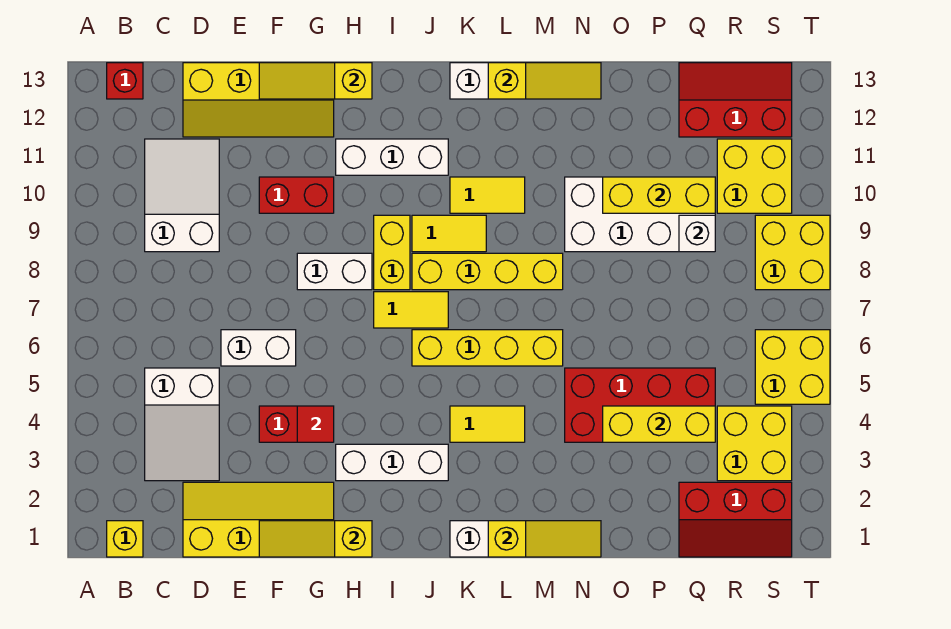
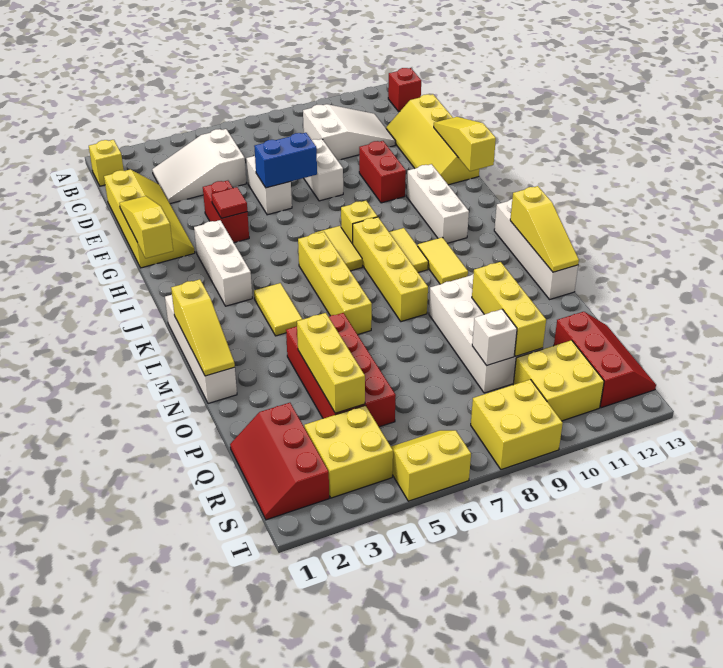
none -> blue 1x2 brick [254,133,317,188]
white 1x2 brick [297,253,372,290] -> white 1x2 brick moved to [304,139,343,201]
yellow 1x2 brick [374,215,410,290] -> yellow 1x1 brick [341,201,378,244]
yellow 2x2 brick [755,330,830,404] -> yellow 2x2 slope [391,430,471,501]

